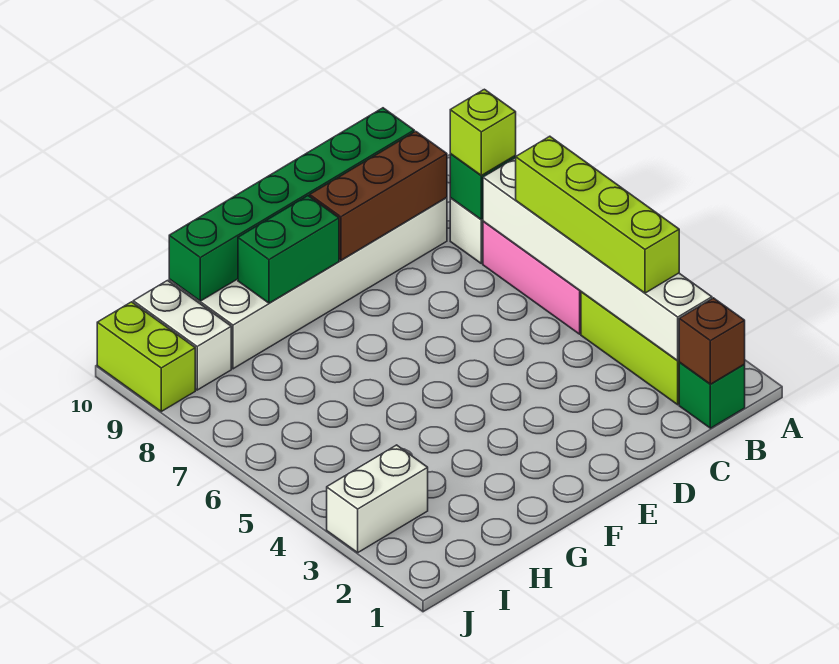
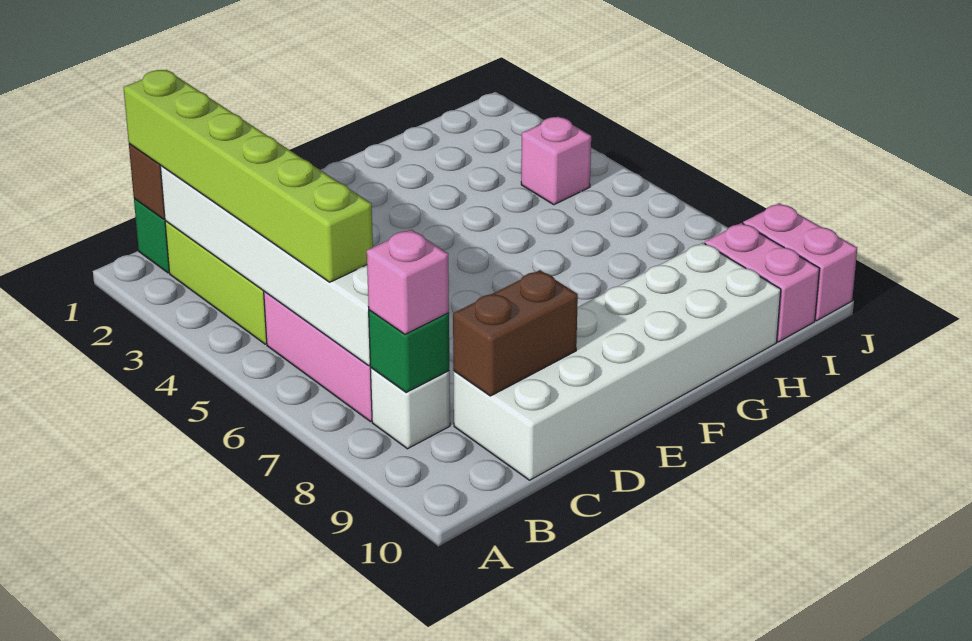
lime 1x4 brick [516,136,679,293] -> lime 1x6 brick [123,70,373,282]
lime 1x1 brick [450,89,516,176] -> pink 1x1 brick [367,230,449,334]
brown 1x3 brick [310,131,447,260] -> brown 1x2 brick [453,270,578,396]
green 1x6 brick [169,108,414,301] -> none
green 1x2 brick [238,196,339,303] -> none
white 1x2 brick [327,445,428,553] -> none
none -> pink 1x1 brick [521,117,591,205]
white 1x2 brick [133,281,231,390] -> pink 1x2 brick [705,223,820,342]
lime 1x2 brick [97,302,195,411] -> pink 1x2 brick [743,203,857,321]

